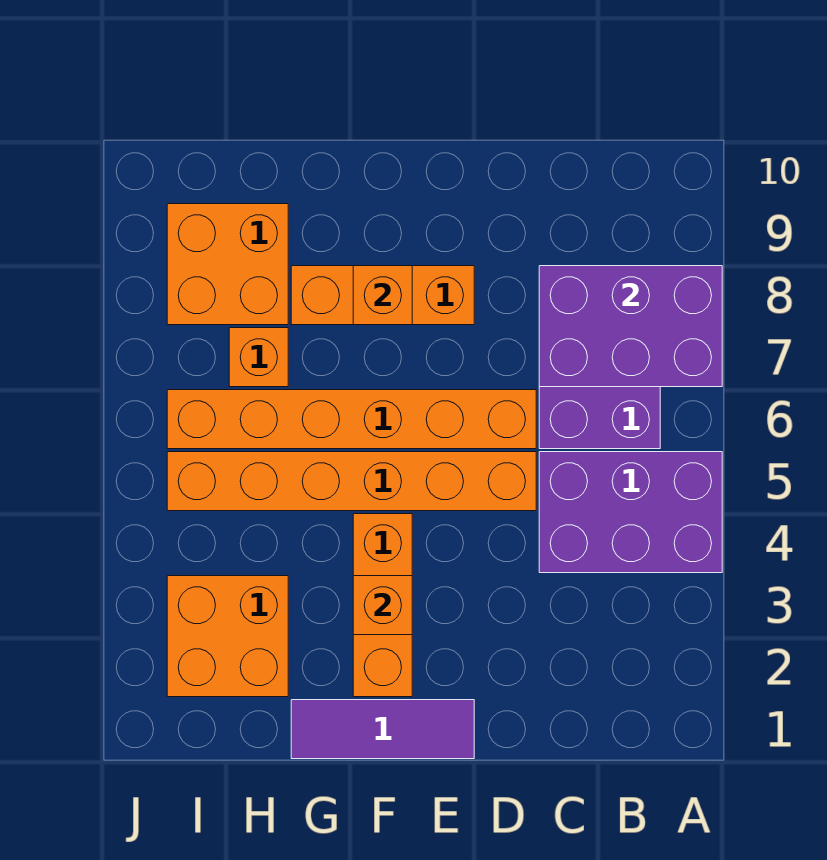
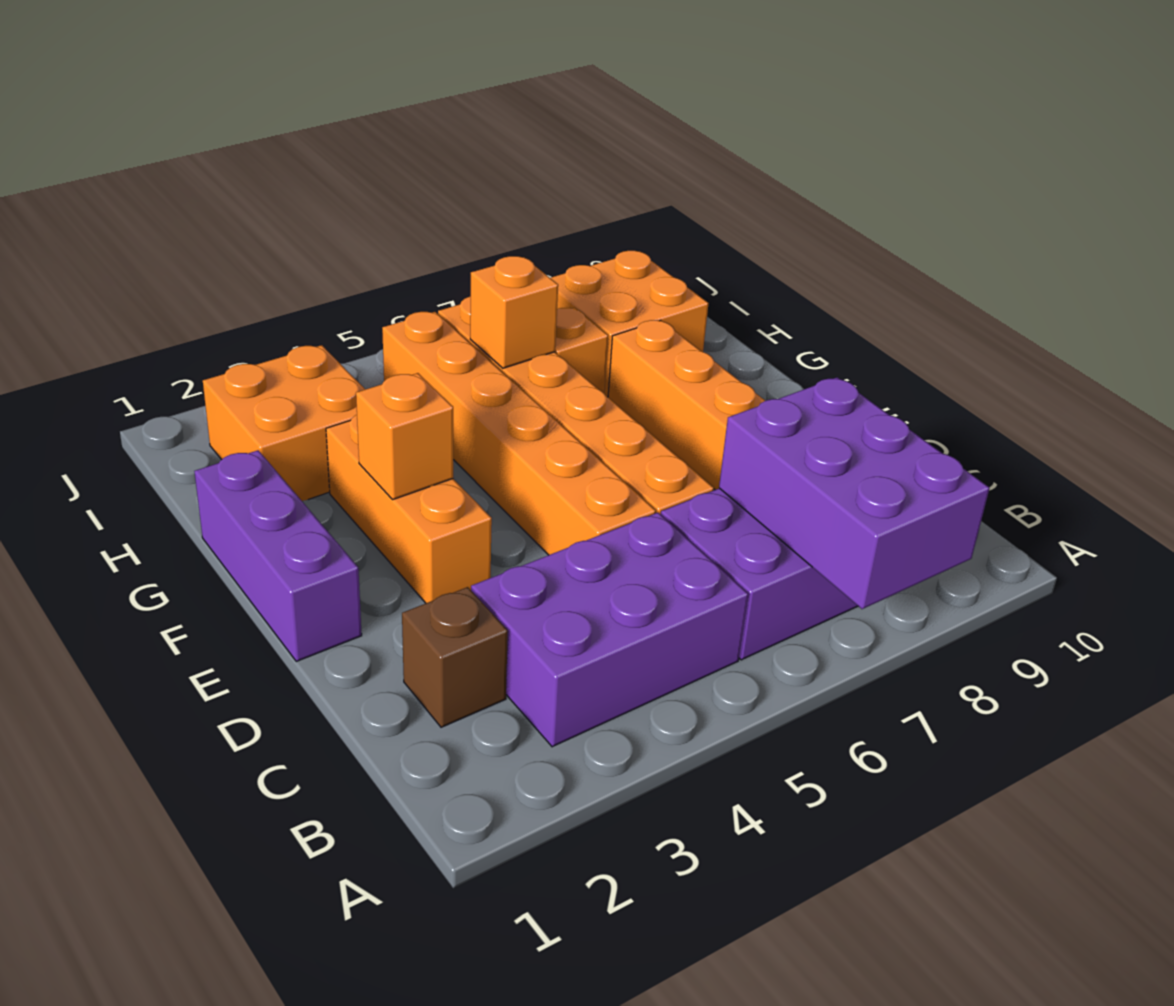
purple 2x3 brick [539,452,722,573] -> purple 2x3 brick turned to [471,513,748,747]
none -> brown 1x1 brick [402,587,508,727]
purple 1x3 tile [291,700,474,759] -> purple 1x3 brick [194,450,362,661]
orange 1x3 brick [353,514,412,697] -> orange 1x3 brick turned to [326,415,492,603]
orange 1x1 brick [353,266,412,325] -> orange 1x1 brick moved to [470,256,558,368]

